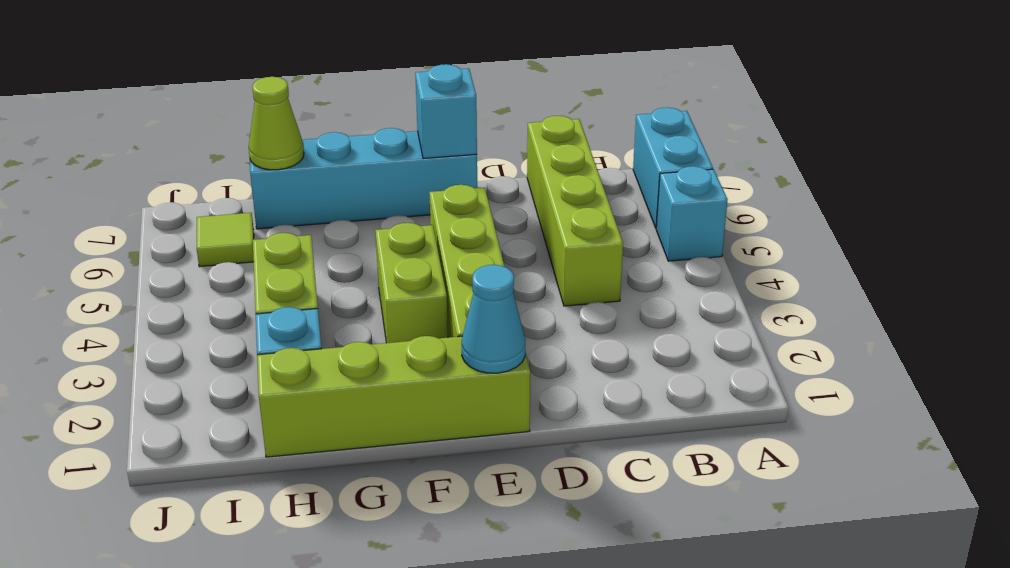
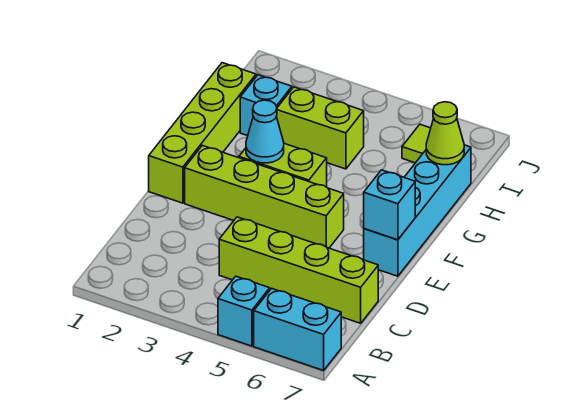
cyan 1x1 cone [462,265,525,373] -> cyan 1x1 cone moved to [246,100,284,163]

